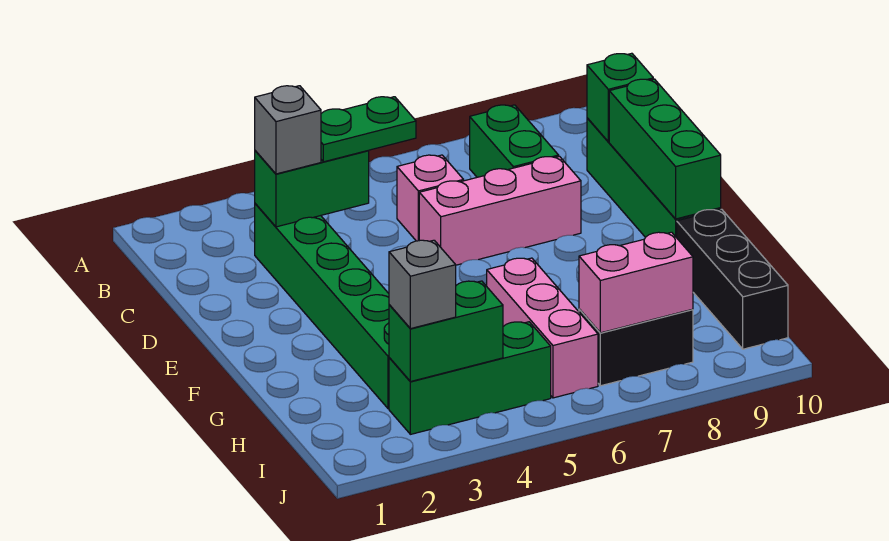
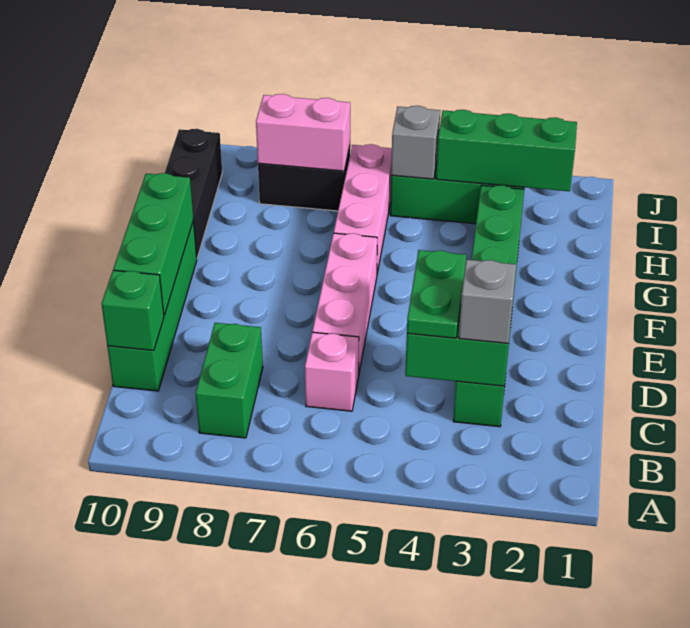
green 1x2 plate [321,97,416,162] -> green 1x2 plate turned to [407,250,466,338]
pink 1x3 brick [419,156,581,265] -> pink 1x3 brick turned to [312,233,377,372]
green 1x2 brick [389,281,503,382] -> green 1x3 brick [436,110,577,191]
grey 1x1 brick [389,240,456,329] -> grey 1x1 brick moved to [391,106,440,179]

